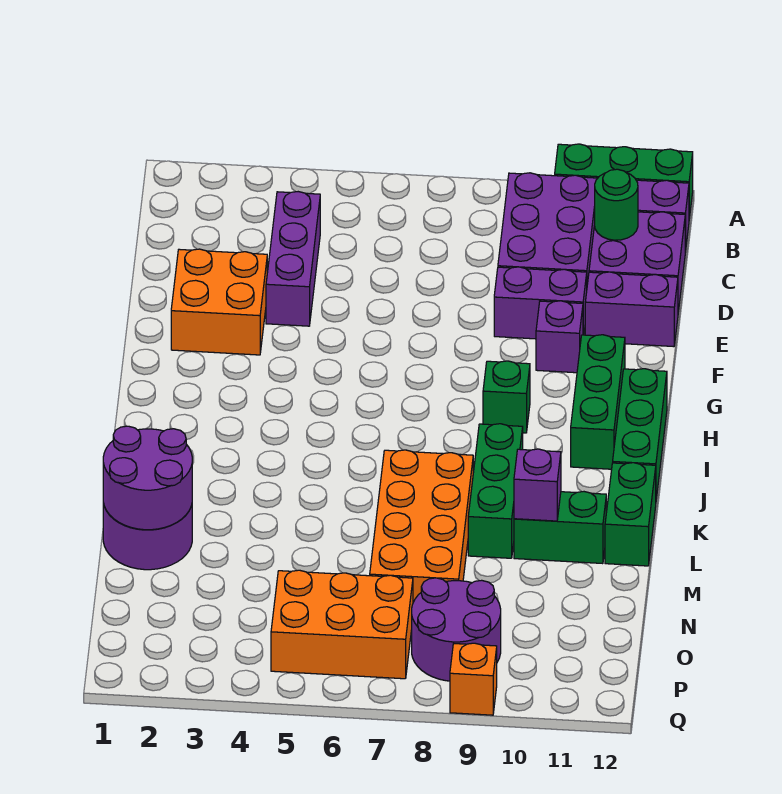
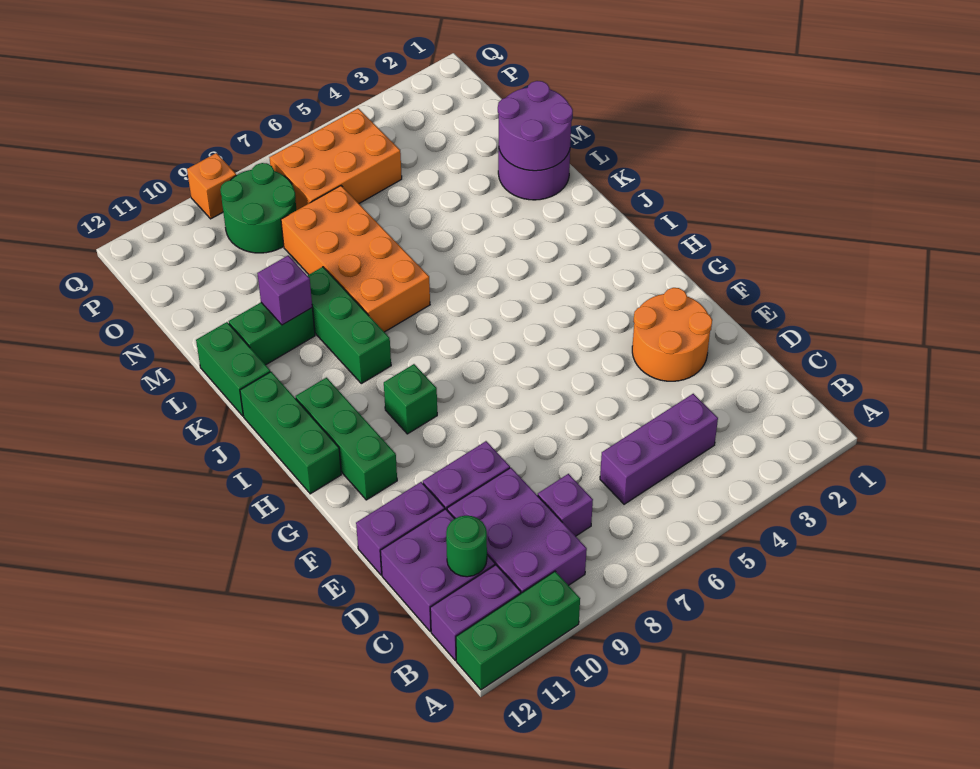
purple 1x3 brick [266,192,320,326] -> purple 1x3 brick turned to [600,394,718,504]
orange 2x2 brick [171,249,267,355] -> orange 2x2 round brick [632,288,712,381]
purple 1x1 brick [536,301,583,373] -> purple 1x1 brick moved to [538,474,593,536]
purple 2x2 round brick [412,578,501,681] -> green 2x2 round brick [220,163,296,253]

